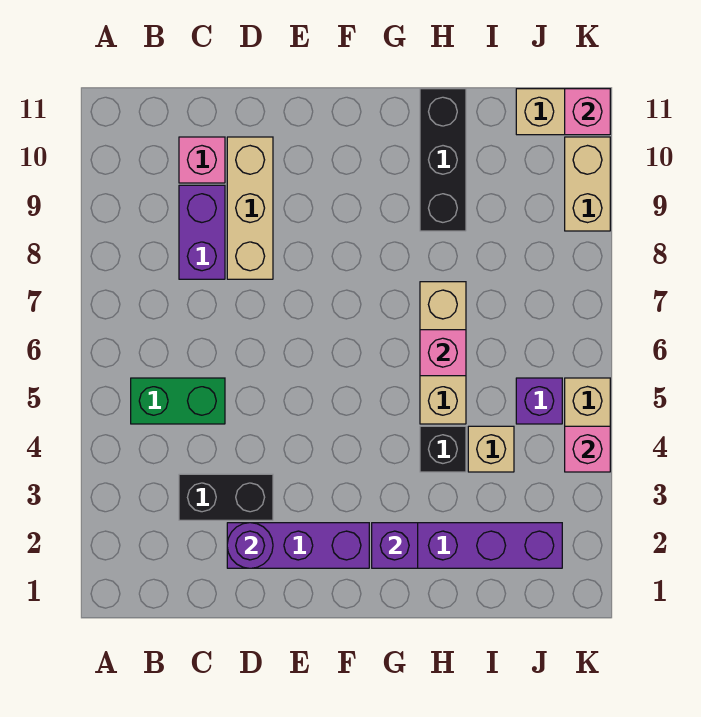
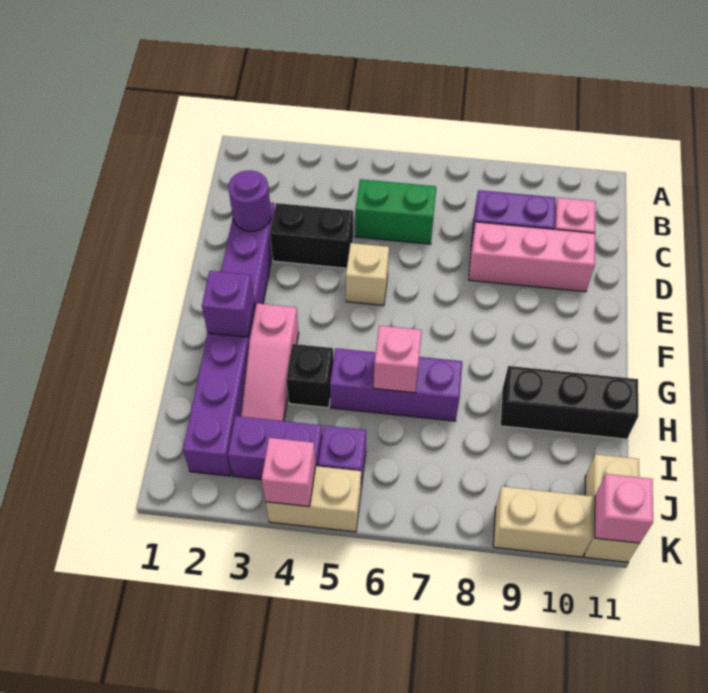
green 1x2 brick [131,378,225,424] -> green 1x2 brick turned to [355,179,436,244]
black 1x2 brick [179,474,273,520] -> black 1x2 brick turned to [270,203,353,268]
tan 1x3 brick [227,137,273,279] -> pink 1x3 brick [469,222,595,292]
none -> pink 1x3 slope [241,304,299,421]
tan 1x3 brick [420,282,466,424] -> purple 1x3 brick [330,348,462,421]
tan 1x1 brick [468,426,514,472] -> tan 1x1 brick moved to [346,243,389,305]
none -> purple 1x2 brick [228,416,322,480]

